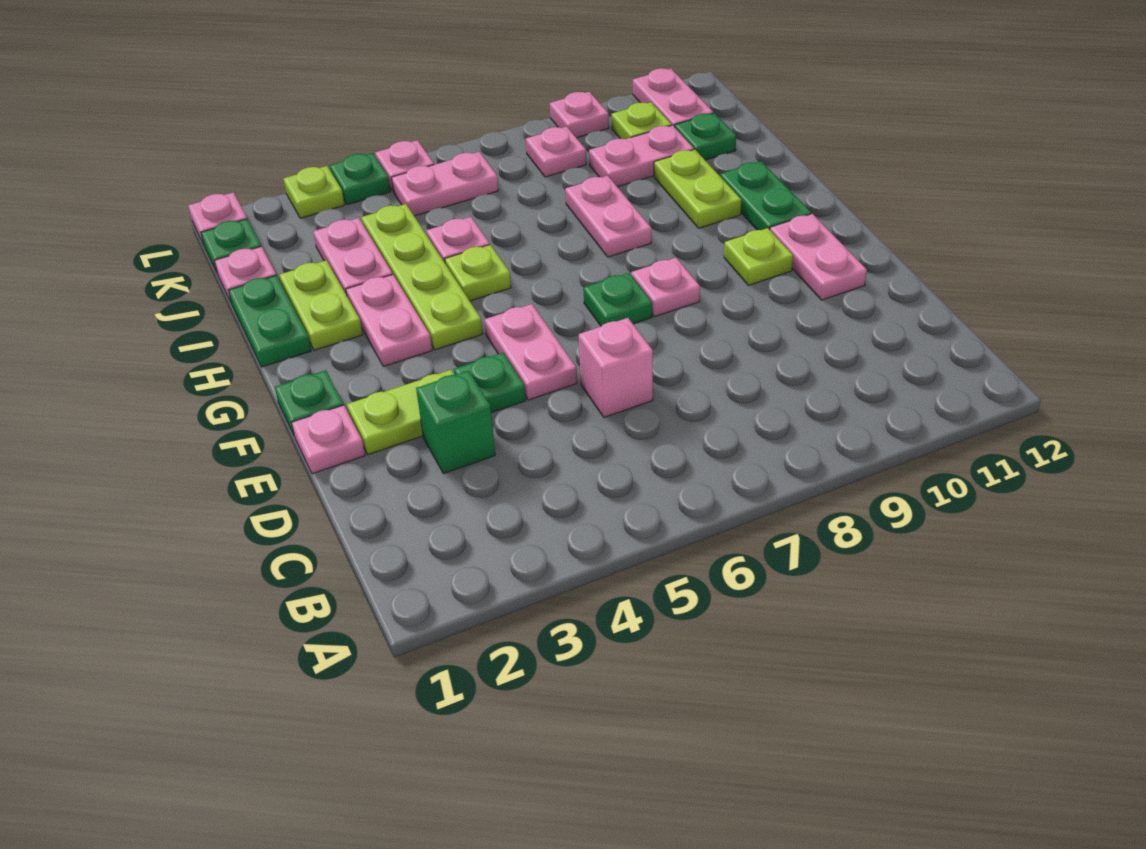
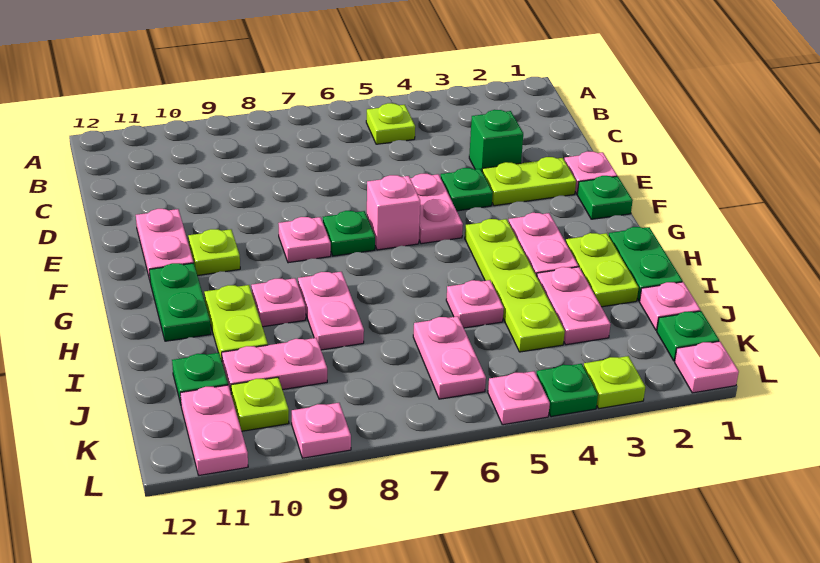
pink 1x1 brick [579,318,653,417] -> pink 1x1 brick moved to [367,175,420,250]
lime 1x1 plate [445,245,511,301] -> lime 1x1 plate moved to [366,103,415,144]
pink 1x2 plate [392,152,499,216] -> pink 1x2 plate turned to [413,316,486,399]
pink 1x1 plate [526,127,586,177] -> pink 1x1 plate moved to [251,278,306,327]

